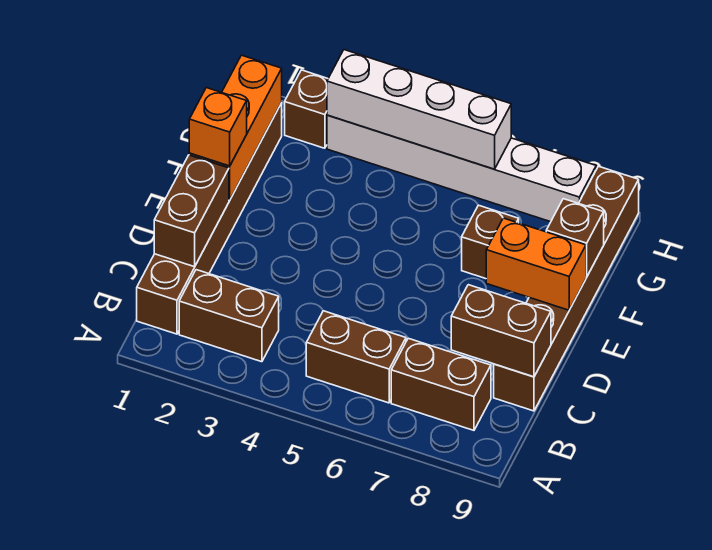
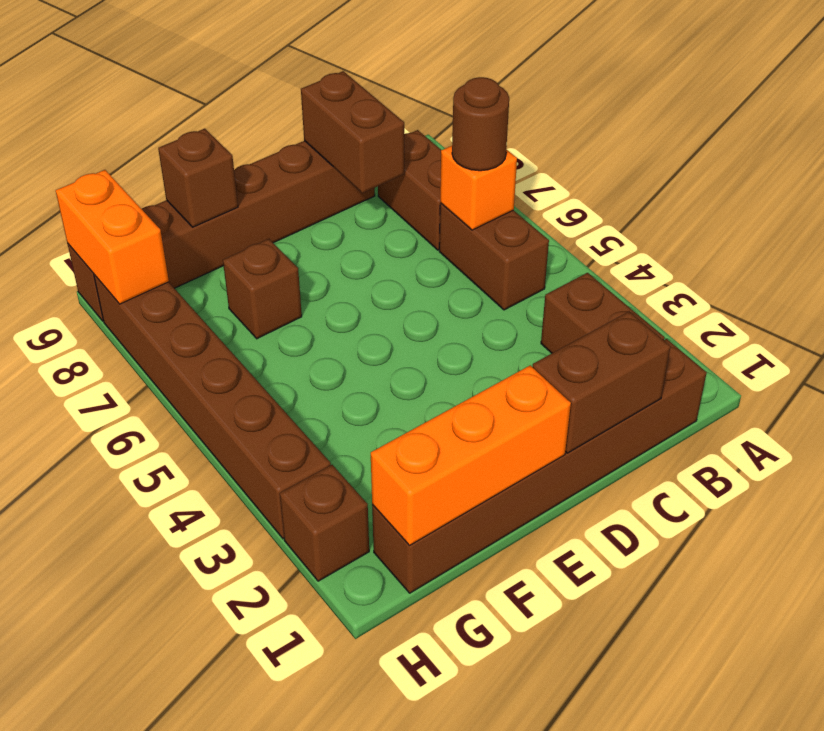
none -> brown 1x1 round brick [452,77,509,171]
orange 1x1 brick [189,88,247,166] -> orange 1x1 brick moved to [440,146,517,230]
orange 1x2 brick [486,218,586,310] -> orange 1x2 brick moved to [56,170,169,304]
white 1x6 brick [327,115,596,222] -> brown 1x6 brick [94,275,331,539]
white 1x4 brick [327,50,511,169] -> none

